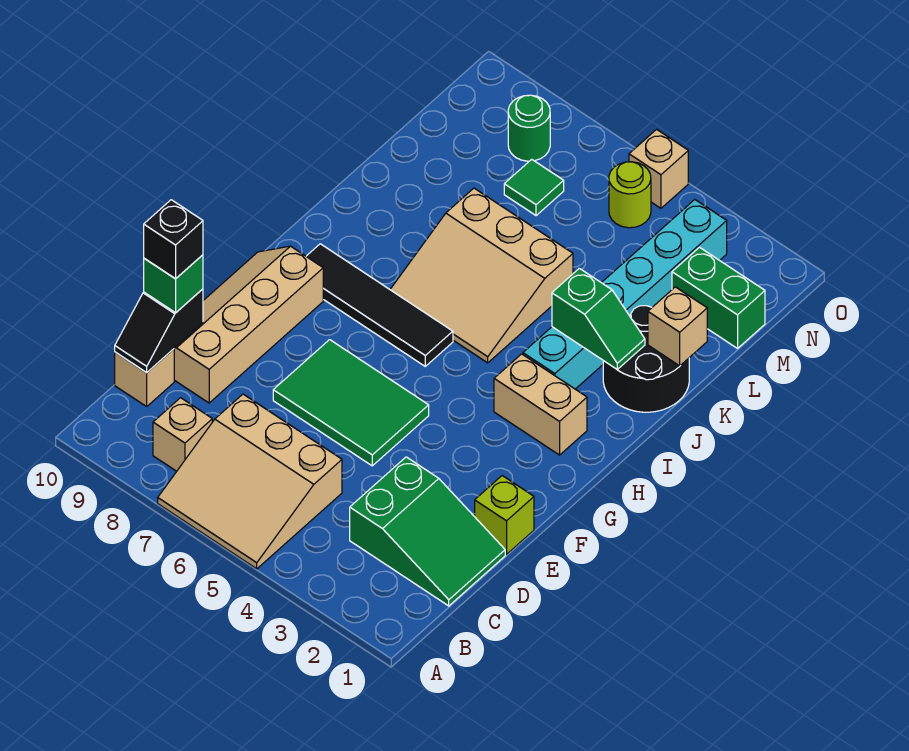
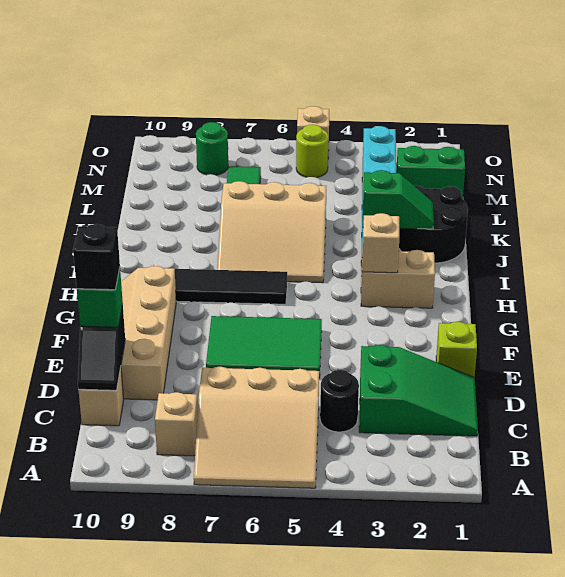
none -> black 1x1 round brick [320,370,359,432]
tan 1x1 brick [648,287,707,366] -> tan 1x1 brick moved to [362,213,399,273]

